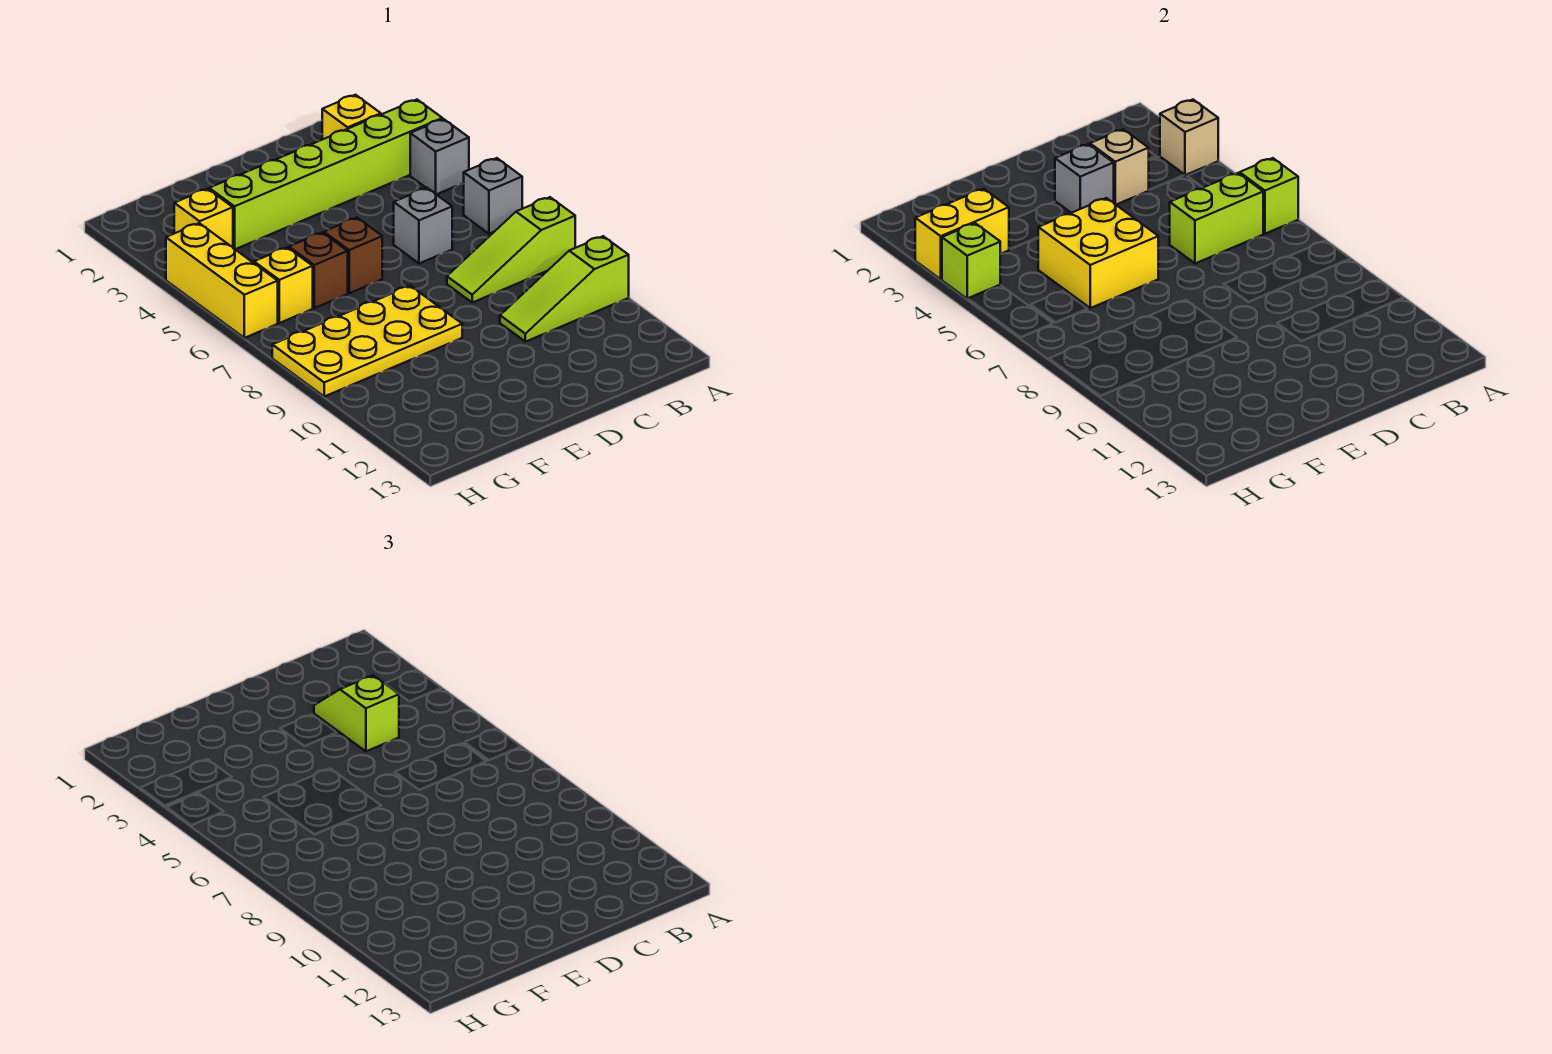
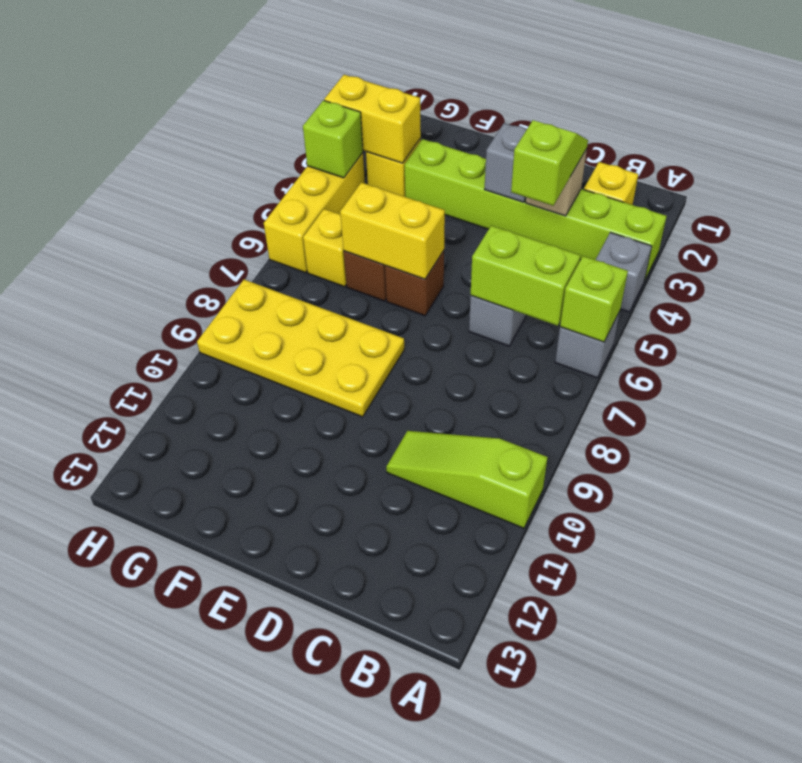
tan 1x1 brick [1160,100,1218,175] -> none
lime 1x3 slope [447,197,575,303] -> none
yellow 2x2 brick [1038,198,1158,308] -> yellow 1x2 brick [340,182,445,279]

